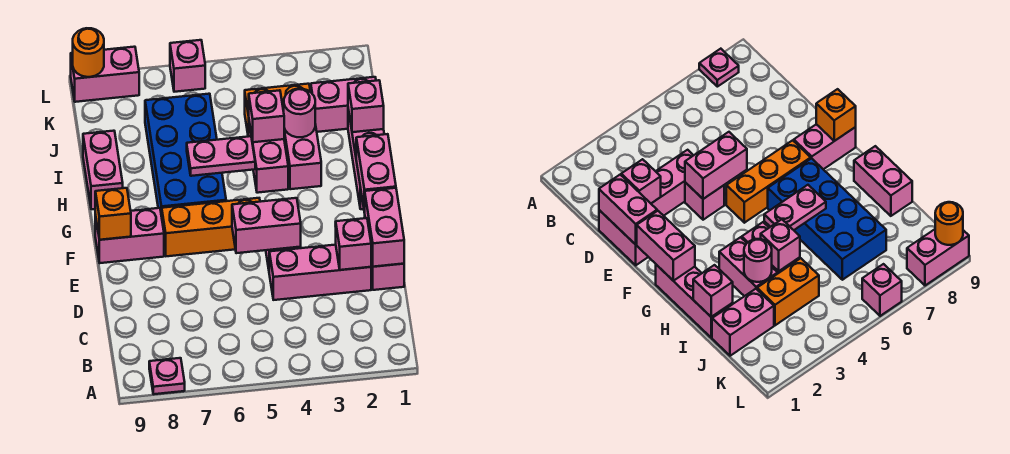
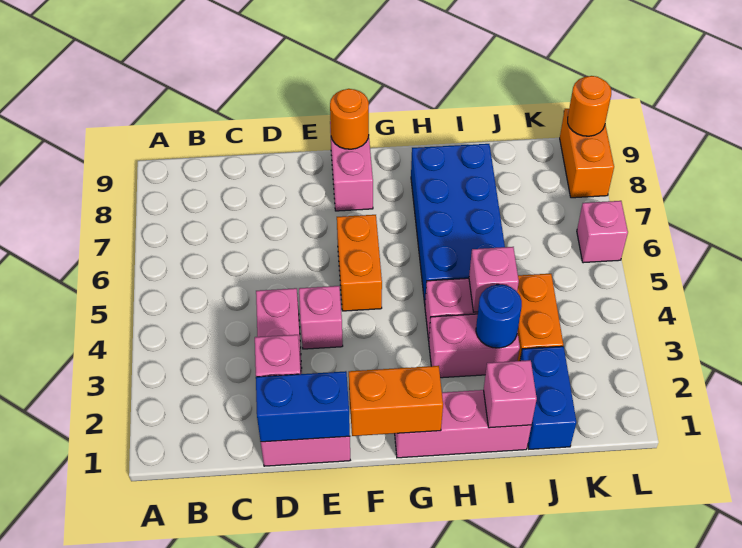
pink 1x1 plate [149,358,185,394] -> none
pink 1x2 brick [365,188,404,267] -> blue 1x2 brick [256,371,350,442]
pink 1x2 brick [232,198,301,253] -> none
pink 1x2 brick [356,134,396,213] -> orange 1x2 brick [349,366,443,436]
orange 1x3 brick [162,198,260,256] -> orange 1x2 brick [337,215,382,311]
orange 1x1 brick [95,188,131,240] -> orange 1x1 round brick [330,89,369,149]
blue 2x4 brick [145,94,226,216] -> blue 2x4 brick turned to [411,144,505,303]
pink 1x2 plate [187,136,255,176] -> none
pink 1x2 brick [83,131,123,209] -> none
pink 1x1 round brick [284,89,315,137] -> blue 1x1 round brick [476,285,522,348]
pink 1x2 brick [311,77,376,132] -> blue 1x2 brick [520,346,576,449]
pink 1x2 brick [71,47,139,102] -> orange 1x2 brick [560,109,614,198]

